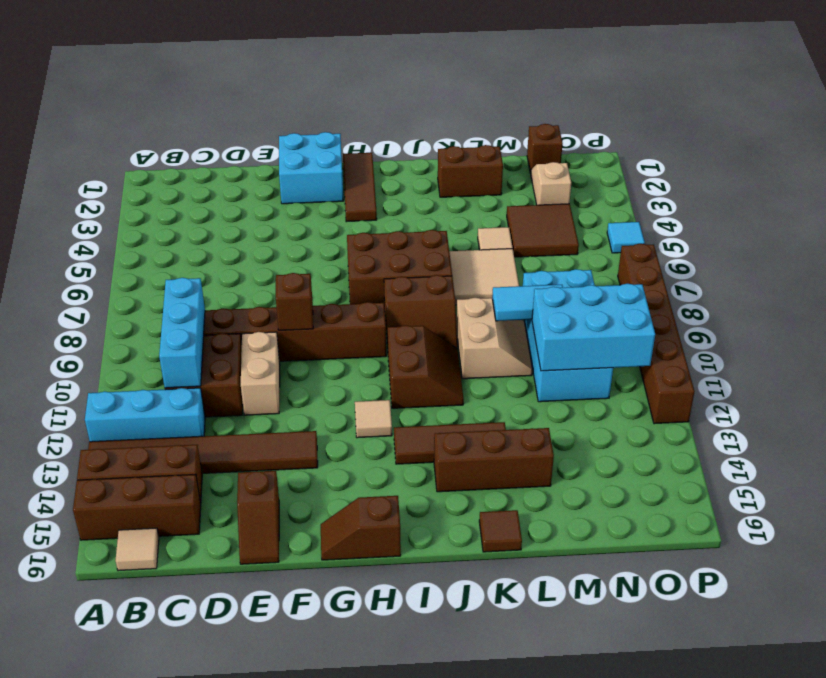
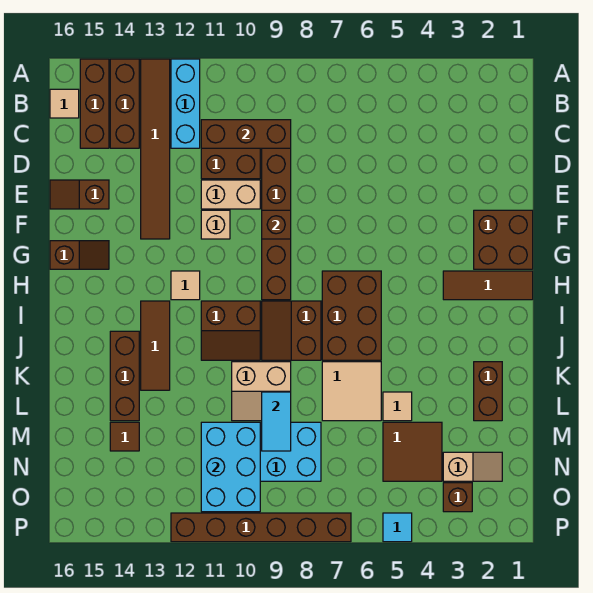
cyan 1x3 brick [159,278,205,388] -> brown 1x3 brick [201,120,291,148]
cyan 2x2 brick [279,132,343,204] -> brown 2x2 brick [474,210,533,269]
none -> tan 1x1 brick [201,210,230,239]
brown 1x2 slope [321,496,401,560] -> brown 1x2 slope turned to [50,241,109,269]
brown 1x1 tile [479,510,522,552] -> brown 1x1 tile moved to [110,422,139,451]
brown 1x1 brick [527,124,563,173] -> brown 1x1 brick moved to [443,483,472,512]

